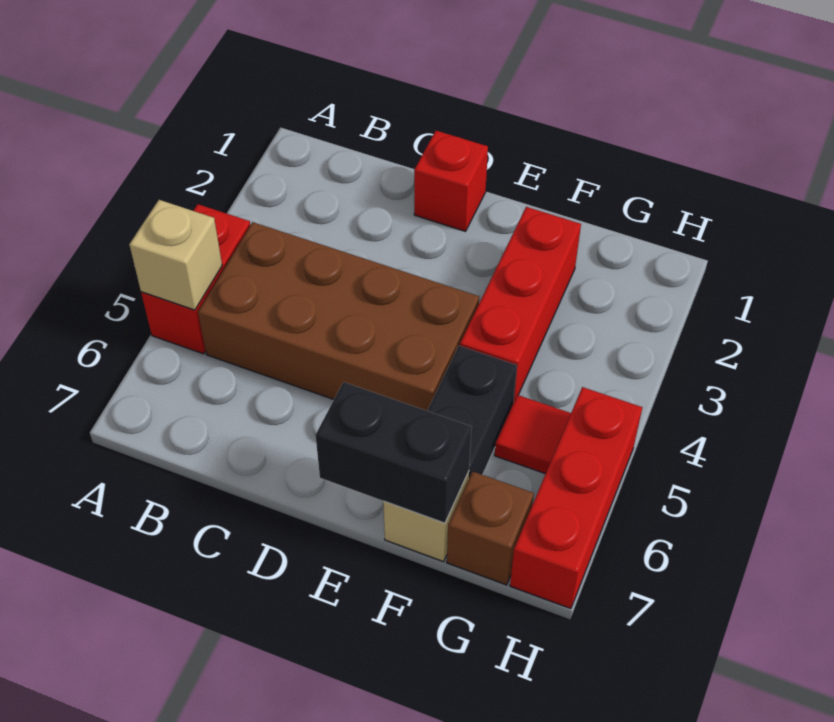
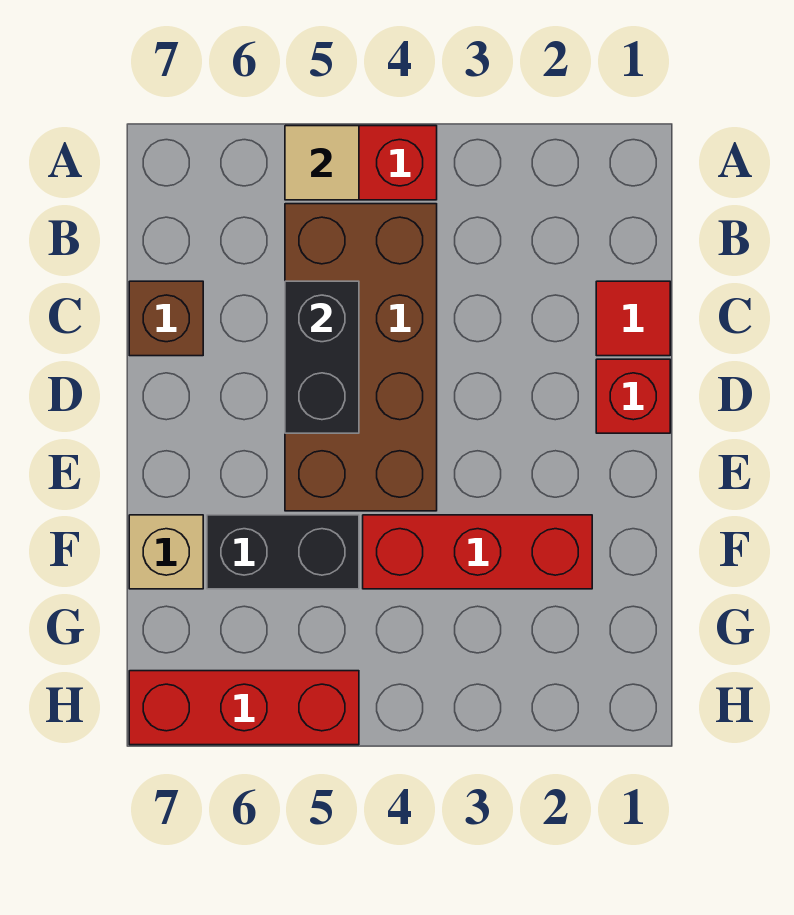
tan 1x1 brick [129,200,222,310] -> tan 1x1 tile [285,126,359,200]
black 1x2 brick [316,382,472,523] -> black 1x2 brick moved to [285,281,359,433]
red 1x1 tile [495,395,571,474] -> red 1x1 tile moved to [596,281,670,356]
brown 1x1 brick [447,471,534,585] -> brown 1x1 brick moved to [129,281,203,356]

